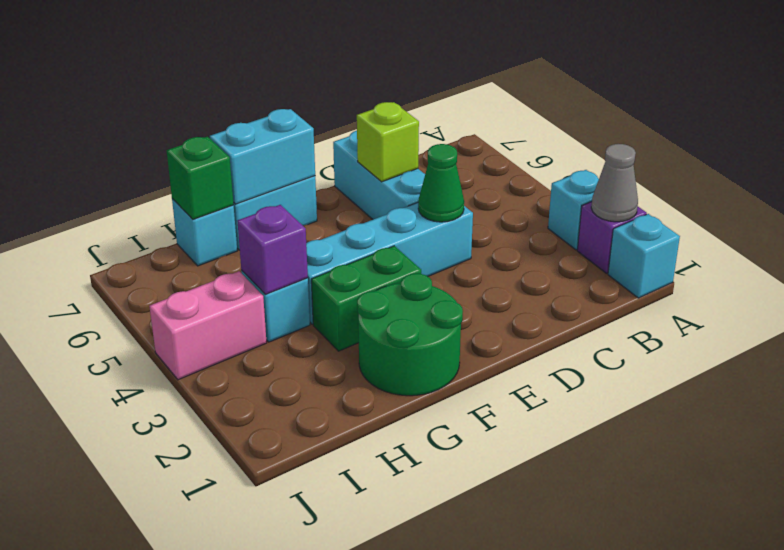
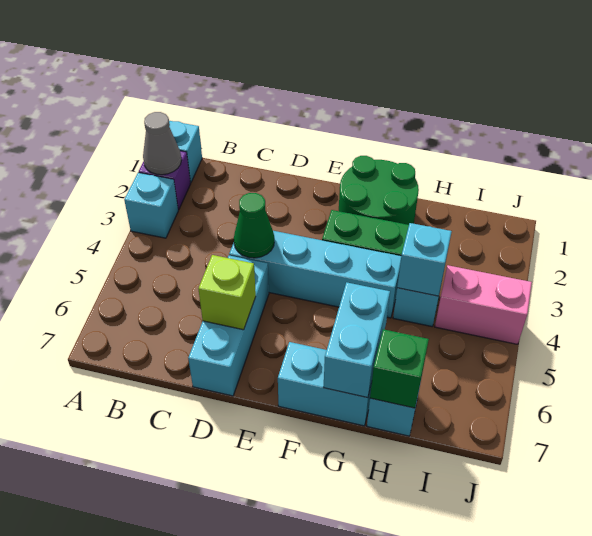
cyan 1x2 brick [210,109,315,204] -> cyan 1x2 brick turned to [324,282,390,398]
purple 1x1 brick [237,205,308,294] -> cyan 1x1 brick [397,223,452,296]

